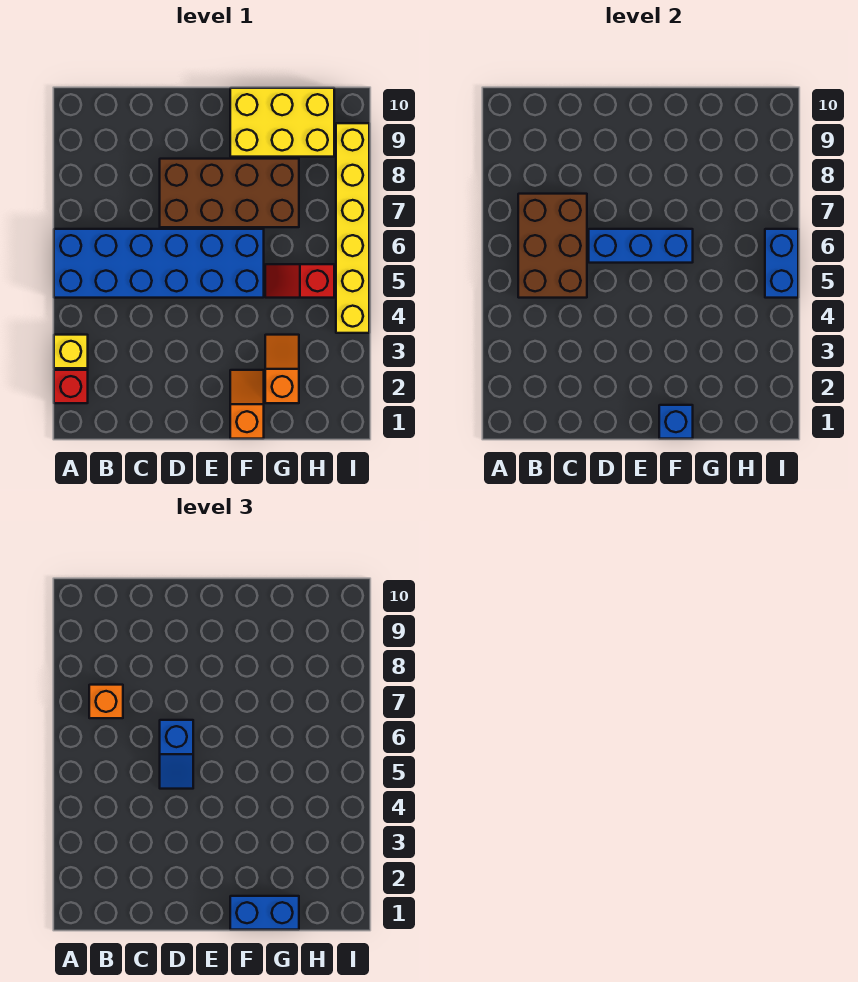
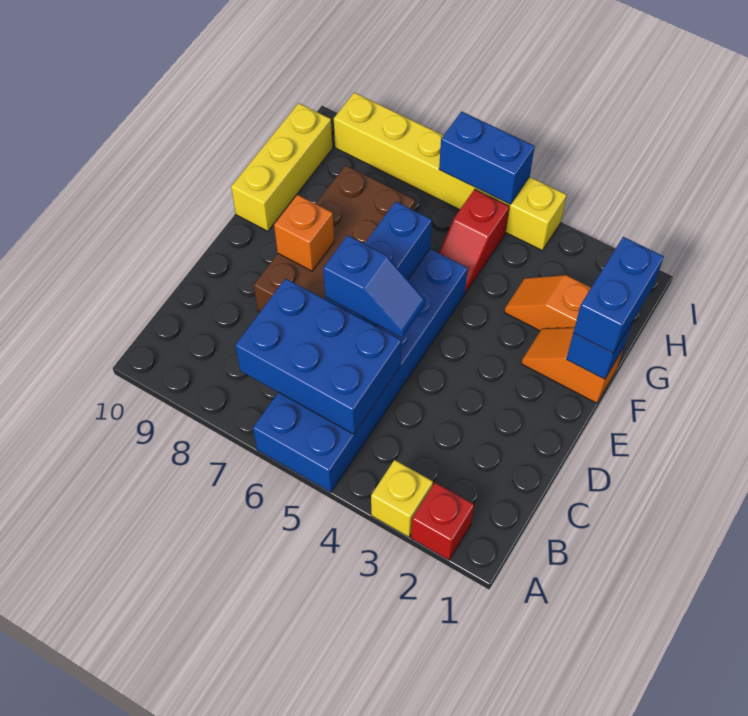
brown 2x3 brick [518,194,587,298] -> blue 2x3 brick [235,279,401,434]
orange 1x1 brick [89,685,123,718] -> orange 1x1 brick moved to [274,195,334,271]
yellow 2x3 brick [230,88,334,157] -> yellow 1x3 brick [231,103,333,231]

